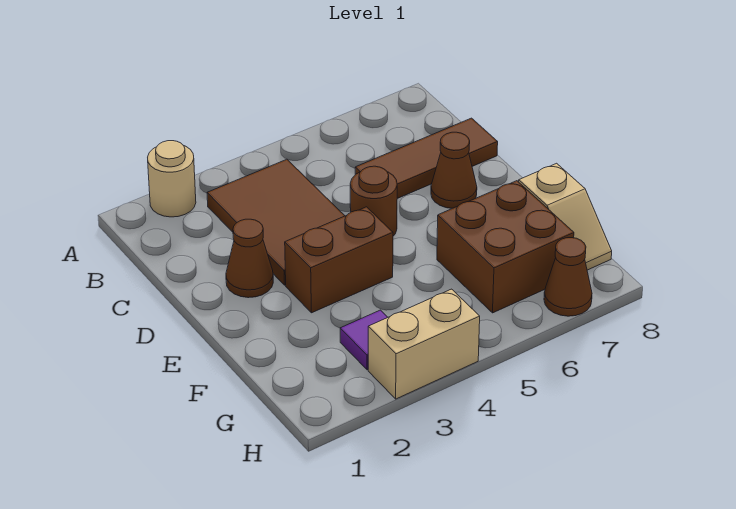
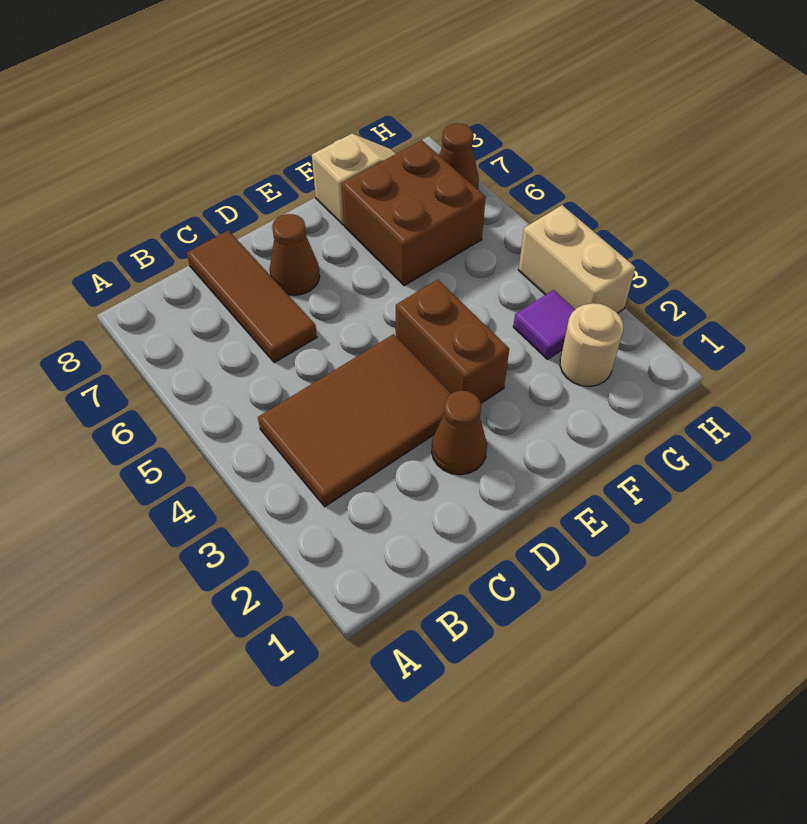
tan 1x1 round brick [148,141,196,217] -> tan 1x1 round brick moved to [560,303,623,386]
brown 1x1 round brick [350,166,397,236] -> none

